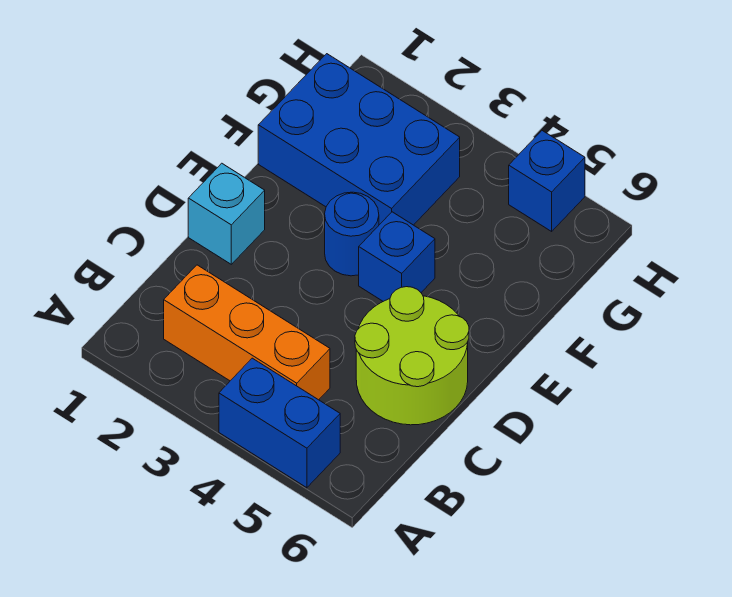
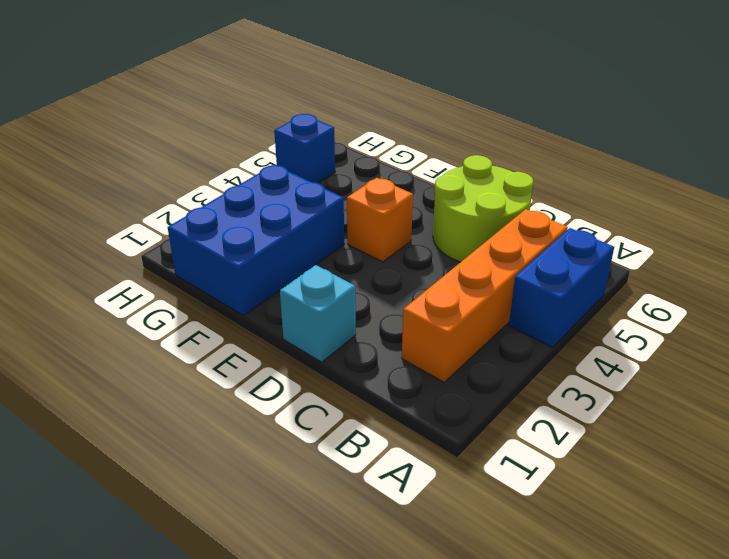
orange 1x3 brick [164,265,330,400] -> orange 1x4 brick [402,209,568,382]
blue 1x1 round brick [325,192,379,276] -> none
blue 1x1 brick [359,212,435,301] -> orange 1x1 brick [347,178,413,262]

